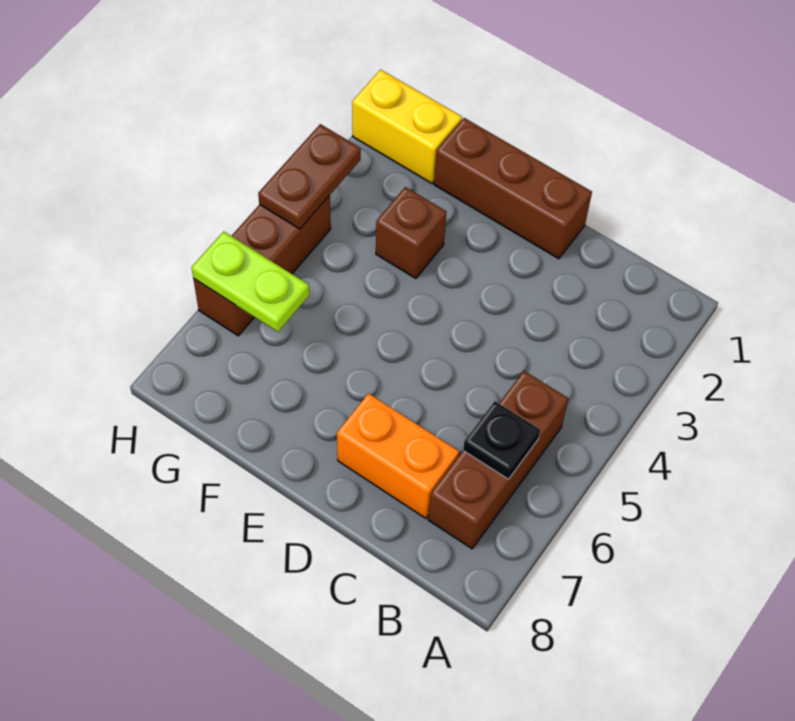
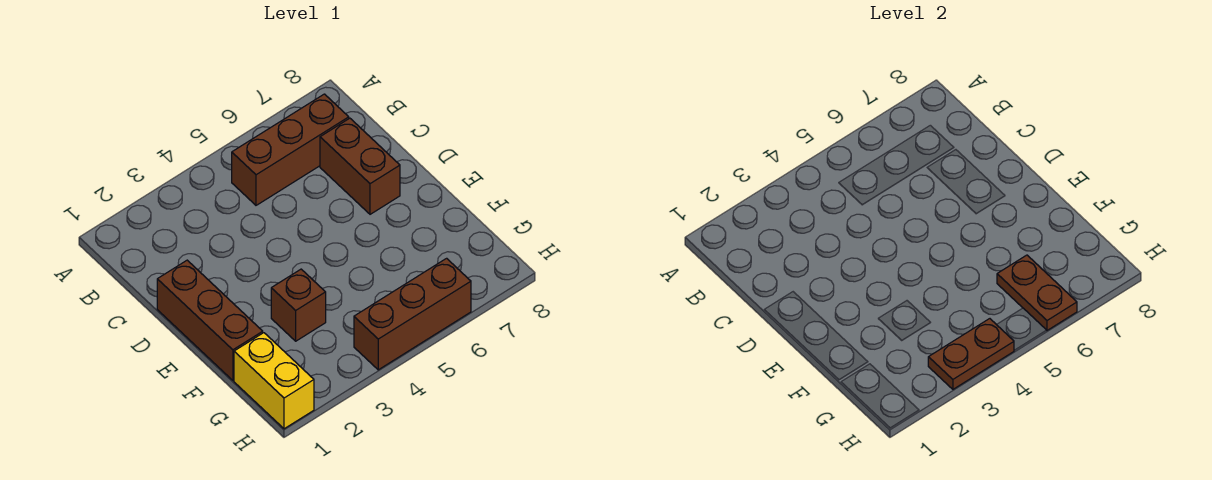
black 1x1 plate [463,401,540,479] -> none
orange 1x2 brick [337,393,459,518] -> brown 1x2 brick [320,118,400,214]
lime 1x2 plate [191,231,309,332] -> brown 1x2 plate [997,255,1077,330]

